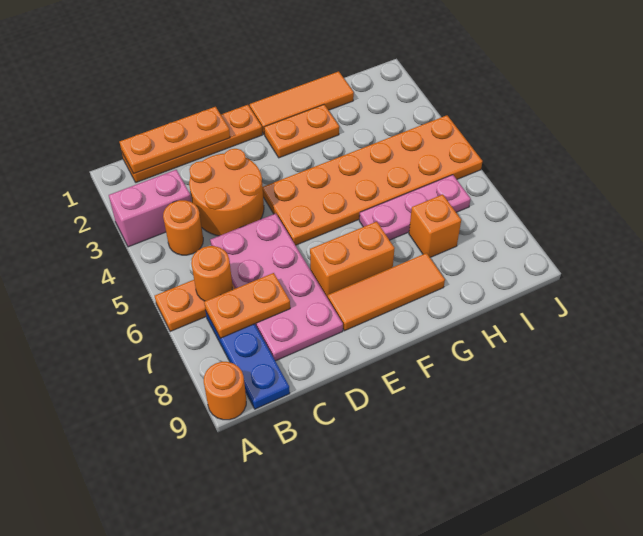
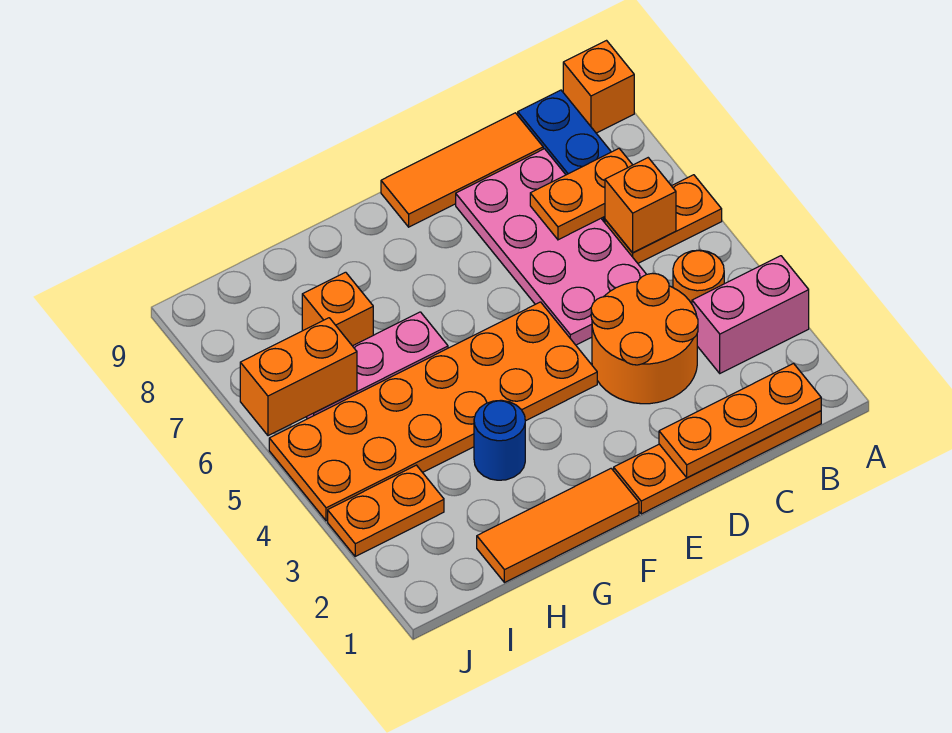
orange 1x1 round brick [204,362,246,420] -> orange 1x1 brick [563,41,634,133]
orange 1x1 round brick [191,246,232,301] -> orange 1x1 brick [605,158,676,253]
orange 1x2 brick [310,222,395,298] -> orange 1x2 brick moved to [240,318,357,436]
orange 1x3 tile [328,253,445,331] -> orange 1x3 tile moved to [381,113,543,227]
orange 1x2 plate [264,105,339,158] -> orange 1x2 plate moved to [328,465,444,556]
none -> blue 1x1 round brick [474,400,525,480]

